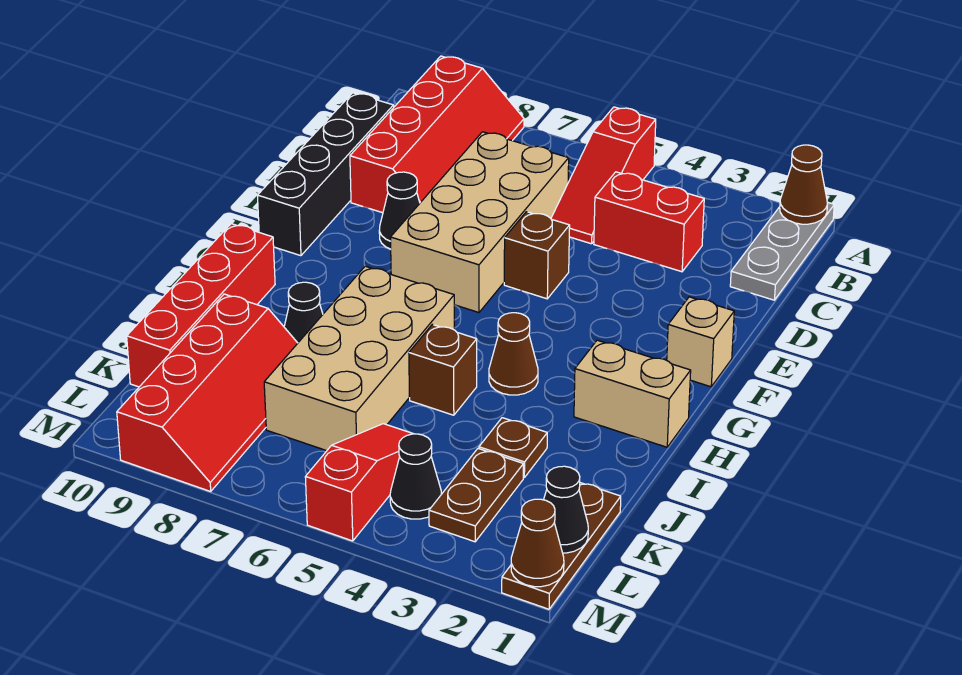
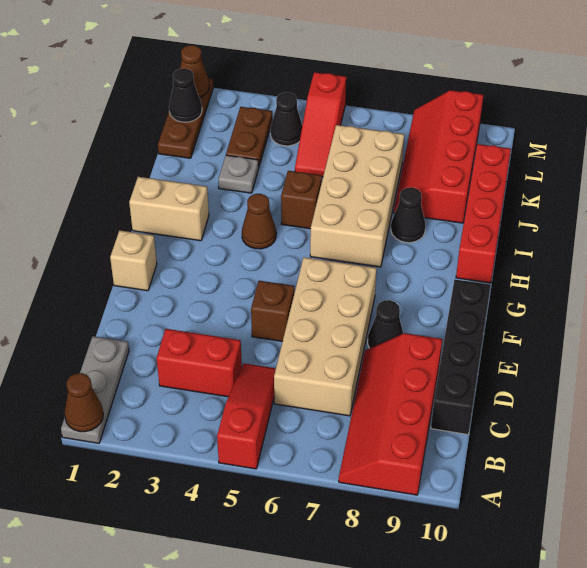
brown 1x1 plate [479,418,547,478] -> grey 1x1 plate [218,155,259,193]

